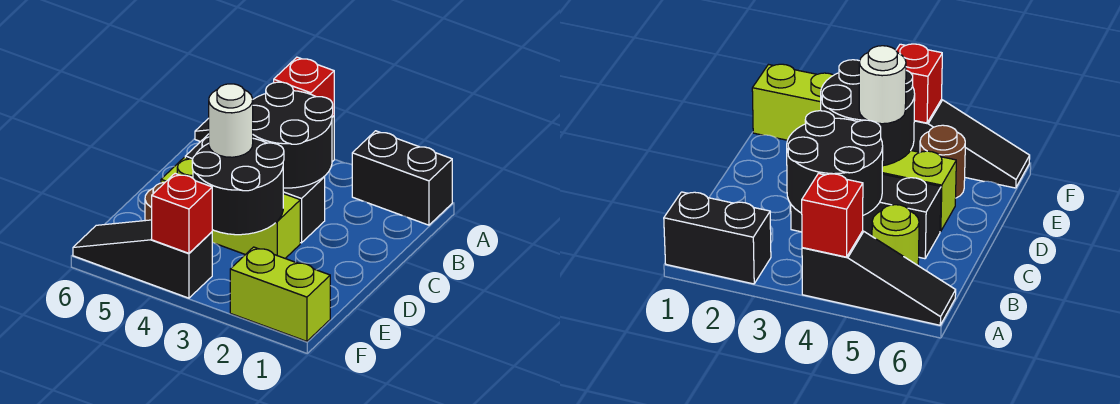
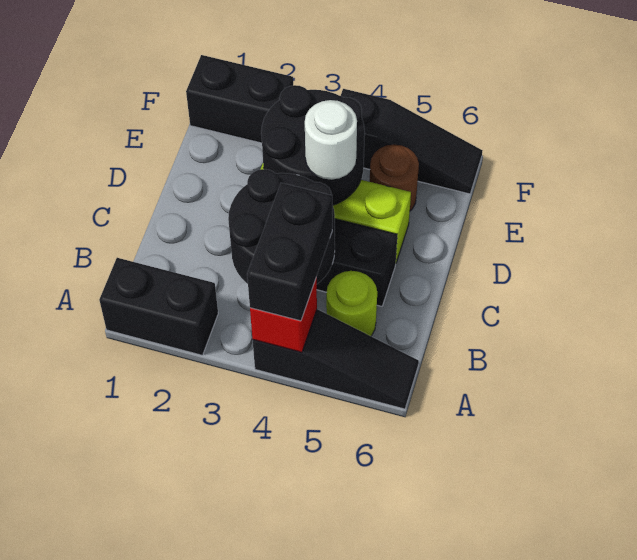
none -> black 1x2 brick [247,183,332,321]
lime 1x2 brick [230,247,330,341] -> black 1x2 brick [186,55,293,143]
red 1x1 brick [152,174,212,253] -> none

